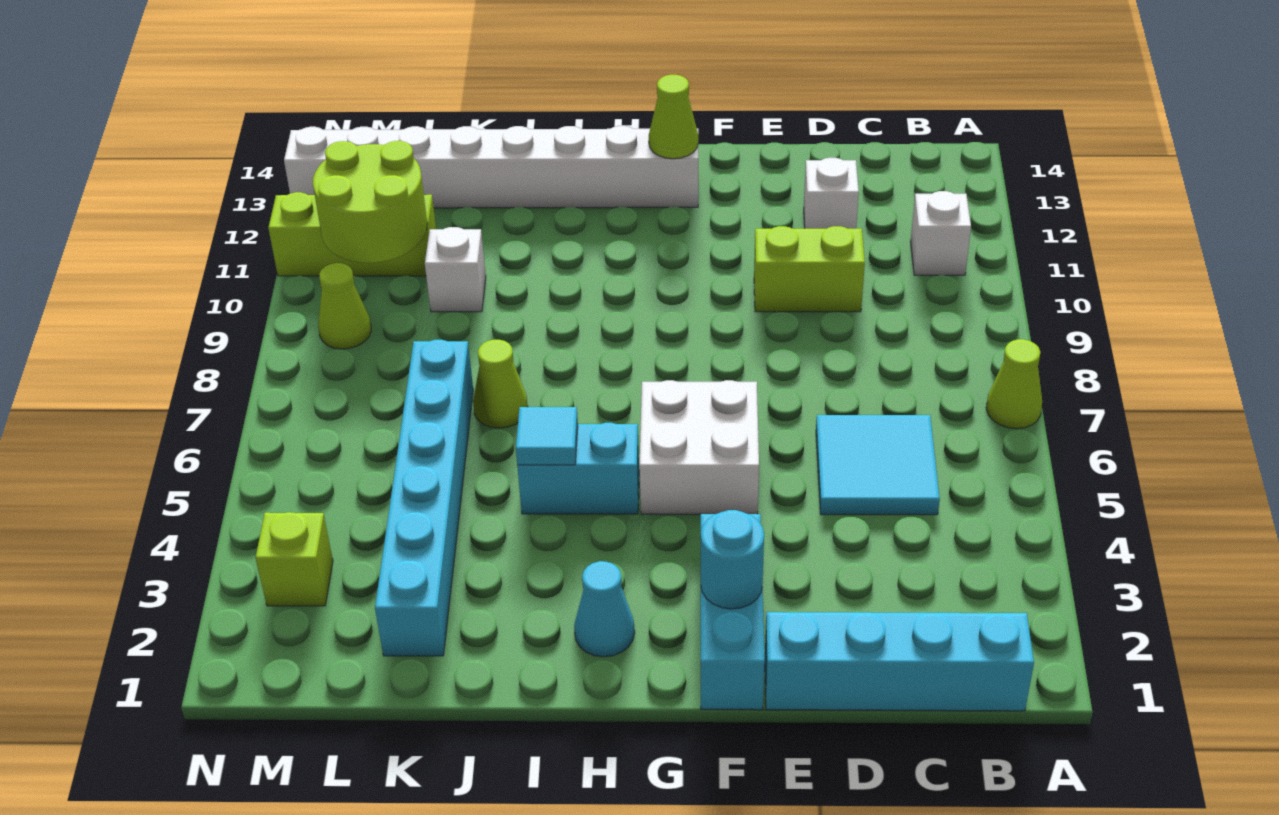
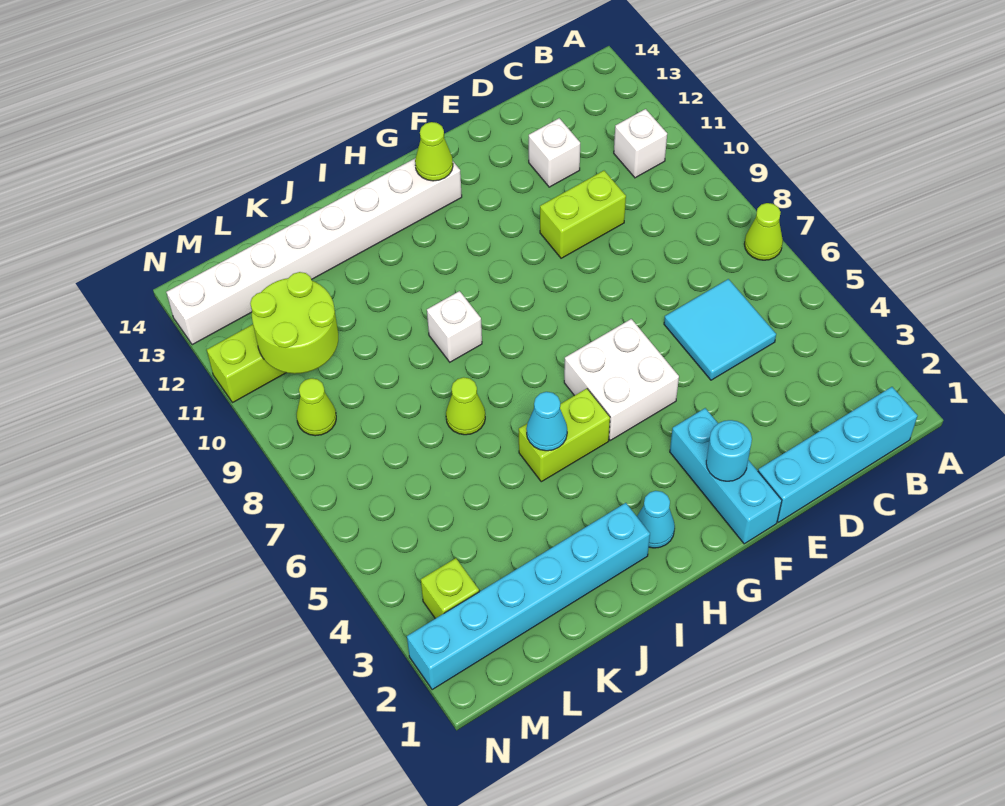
cyan 1x2 brick [517,423,639,514] -> lime 1x2 brick [519,389,610,482]
cyan 1x1 tile [516,407,578,465] -> cyan 1x1 cone [526,392,567,451]
cyan 1x6 brick [375,340,473,656] -> cyan 1x6 brick turned to [407,503,650,690]
white 1x1 brick [425,227,486,312] -> white 1x1 brick moved to [427,291,482,362]

